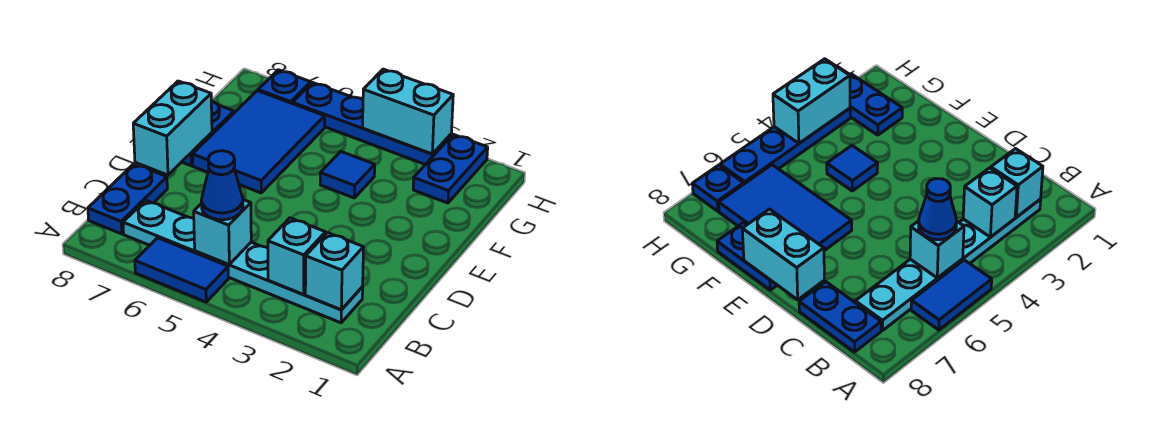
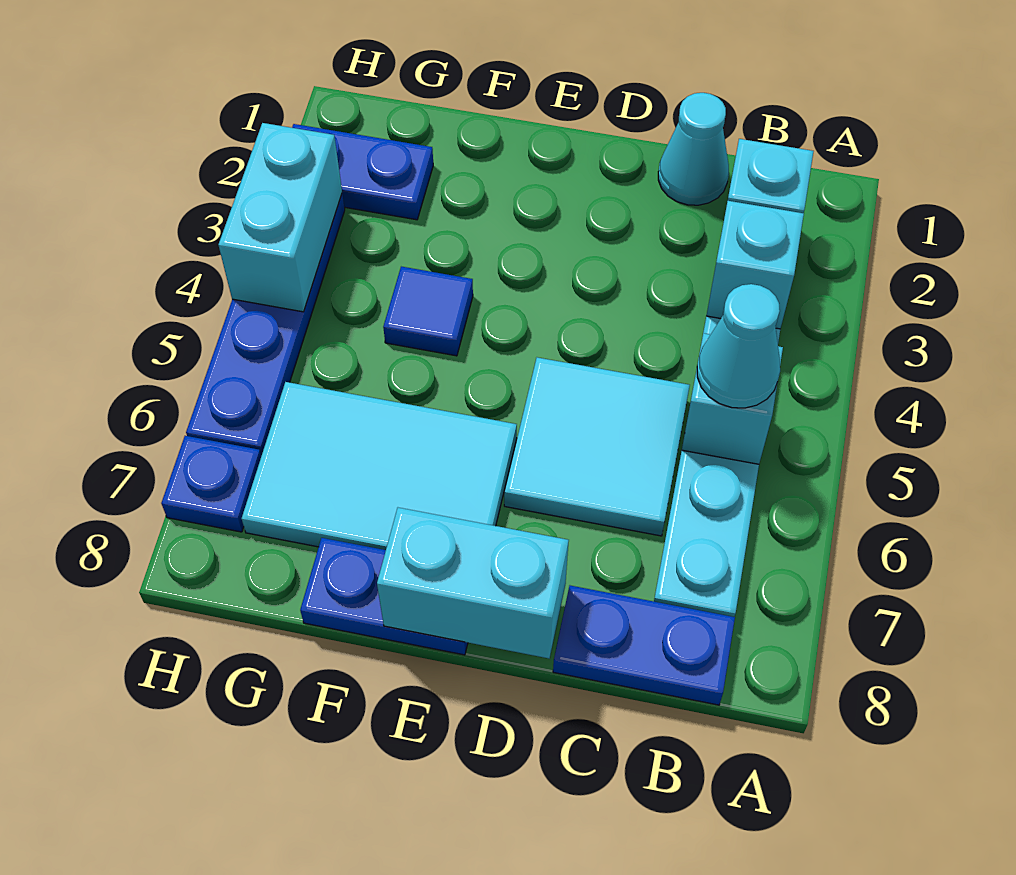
blue 1x2 tile [135,238,229,302] -> none
blue 1x1 cone [201,151,243,220] -> cyan 1x1 cone [697,284,780,408]
none -> cyan 1x1 cone [658,93,729,205]
none -> cyan 2x2 tile [504,357,690,536]
blue 2x3 tile [192,91,325,193] -> cyan 2x3 tile [242,382,517,550]

